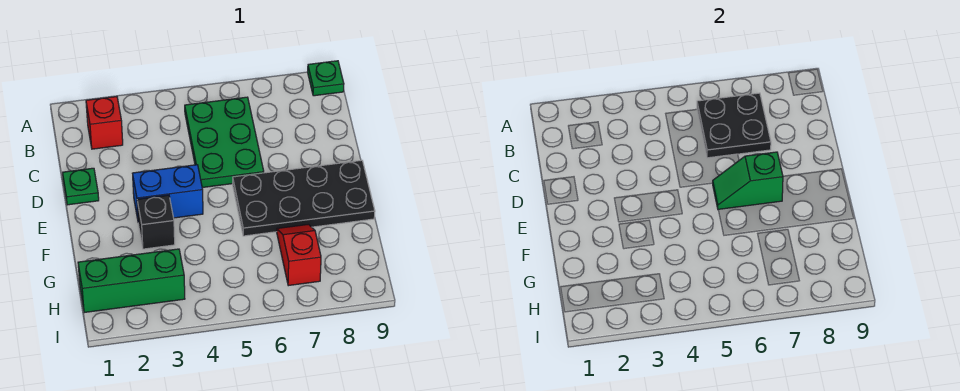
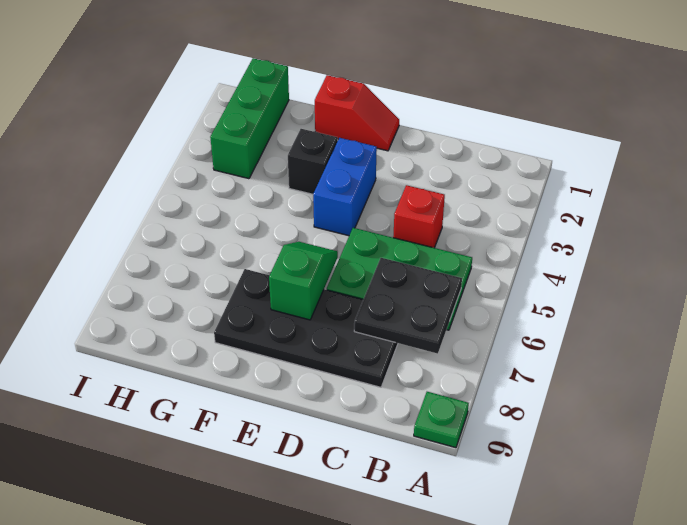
red 1x1 brick [86,97,123,149] -> red 1x1 brick moved to [393,185,445,248]
green 1x1 plate [63,168,99,205] -> none
black 2x4 plate [233,160,375,236] -> black 2x4 plate turned to [214,269,398,387]
red 1x2 slope [277,224,321,286] -> red 1x2 slope moved to [315,75,399,151]

